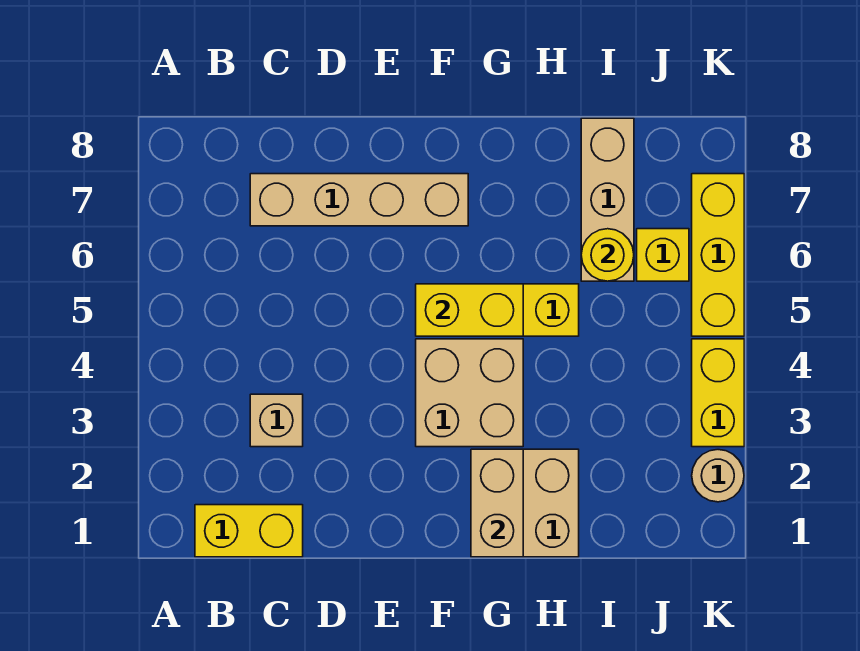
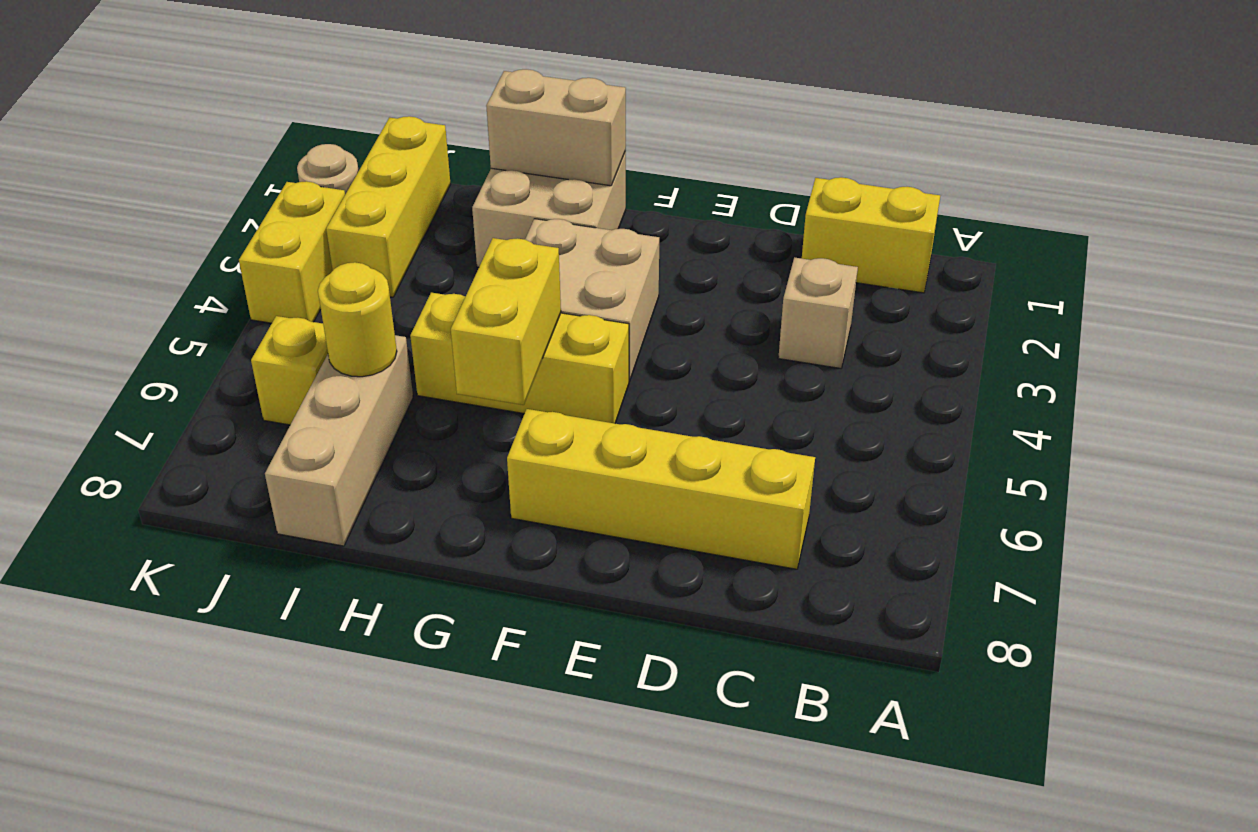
tan 1x4 brick [250,174,468,226] -> yellow 1x4 brick [507,409,815,569]
yellow 1x2 brick [416,284,523,336] -> yellow 1x2 brick turned to [451,238,561,405]
tan 1x2 brick [471,449,523,557] -> tan 1x2 brick turned to [486,69,626,186]
yellow 1x3 brick [692,174,744,336] -> yellow 1x3 brick moved to [326,116,451,297]

